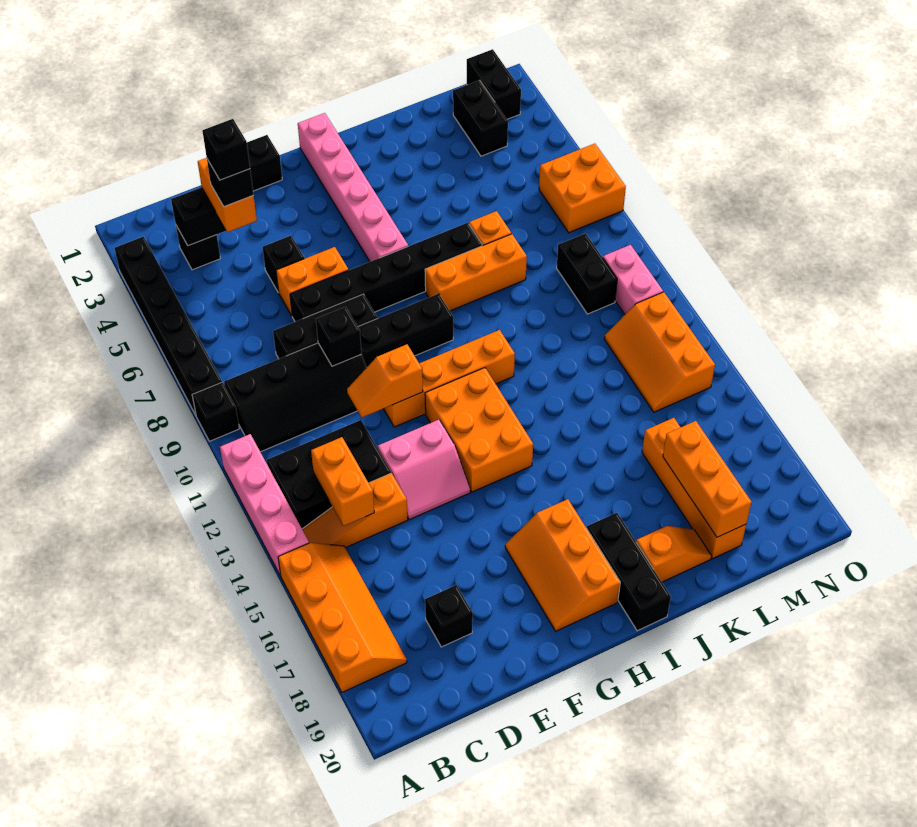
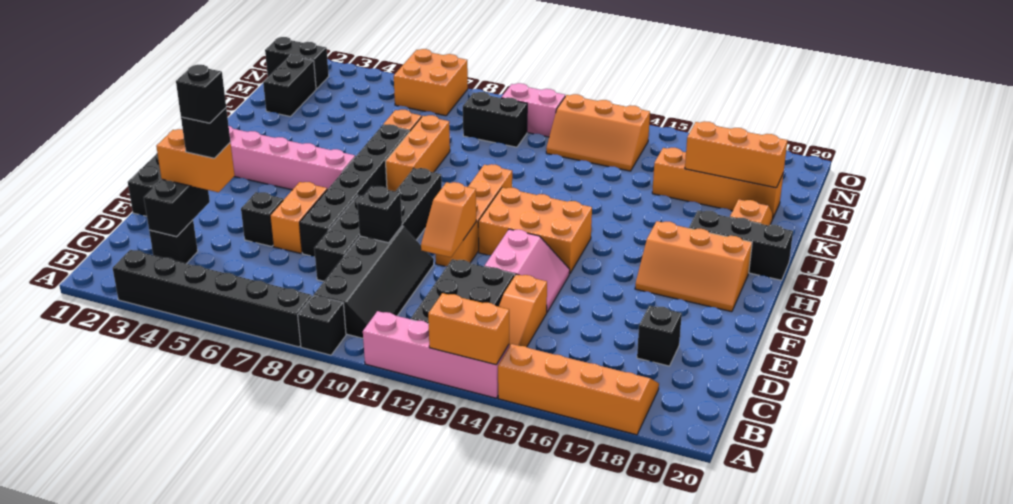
orange 1x2 brick [311,437,374,526] -> orange 1x2 brick moved to [428,293,509,365]
black 1x2 brick [453,80,508,156] -> black 1x2 brick turned to [263,55,316,117]

